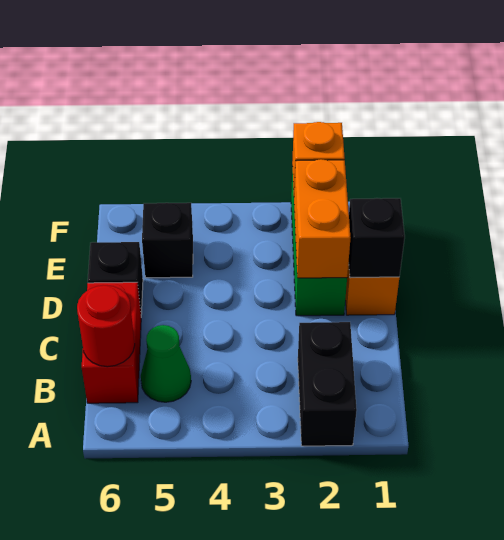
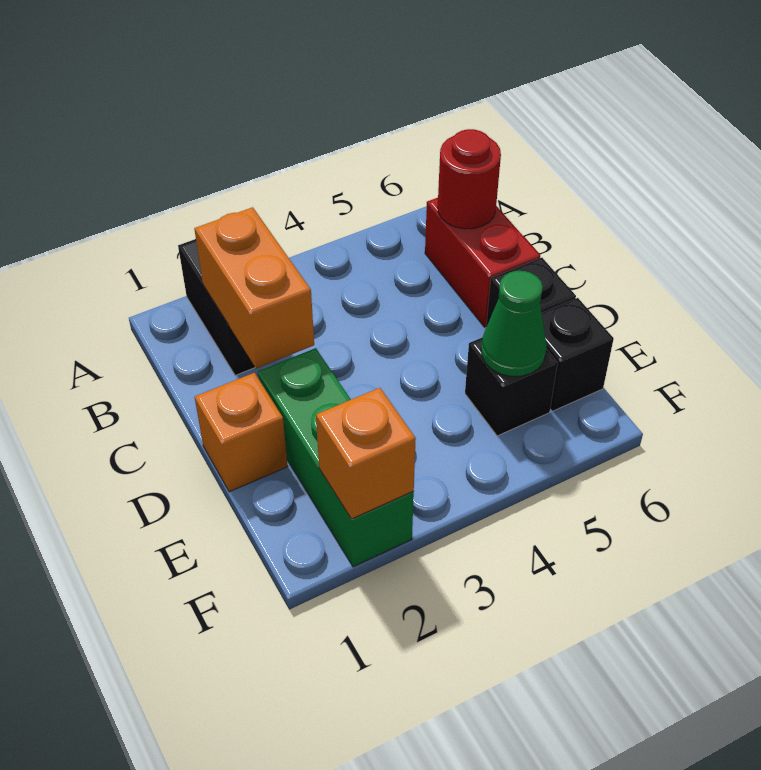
green 1x1 cone [141,325,191,402] -> green 1x1 cone moved to [481,271,547,376]
black 1x1 brick [349,198,405,278] -> black 1x1 brick moved to [542,298,614,411]
orange 1x2 brick [294,159,351,278] -> orange 1x2 brick moved to [194,207,314,368]

